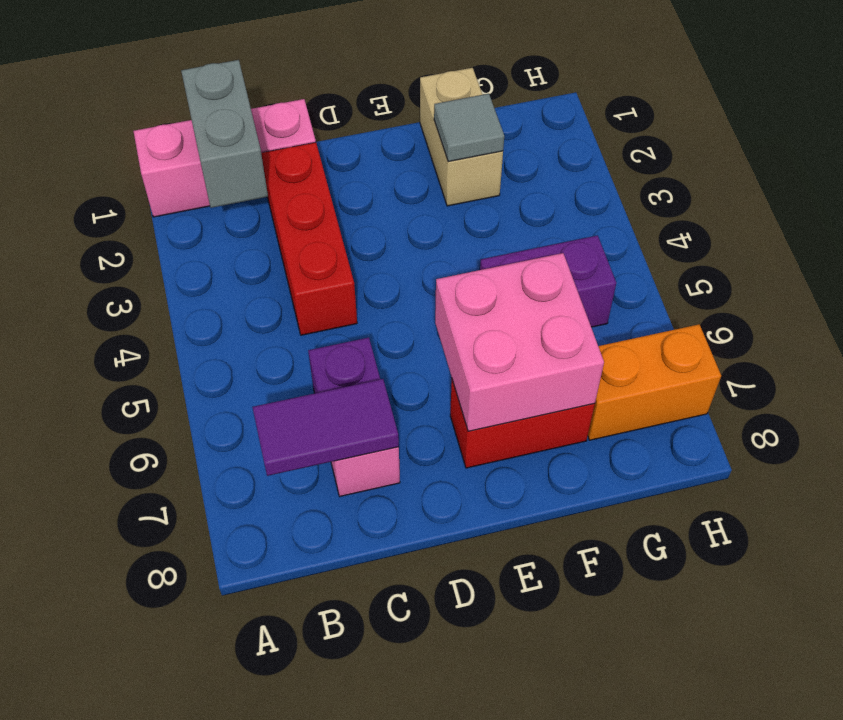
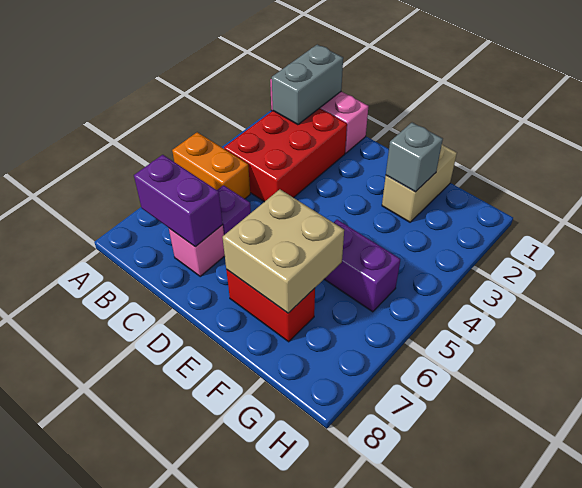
purple 1x2 tile [252,379,399,476] -> purple 1x2 brick [134,155,223,247]
red 1x3 brick [261,142,357,335] -> red 2x3 brick [224,108,347,202]
pink 2x2 brick [435,253,604,431] -> tan 2x2 brick [223,189,344,313]
grey 1x1 tile [434,94,504,162] -> grey 1x1 brick [386,123,443,192]
orange 1x2 brick [588,324,721,440] -> orange 1x2 brick moved to [172,132,250,199]

